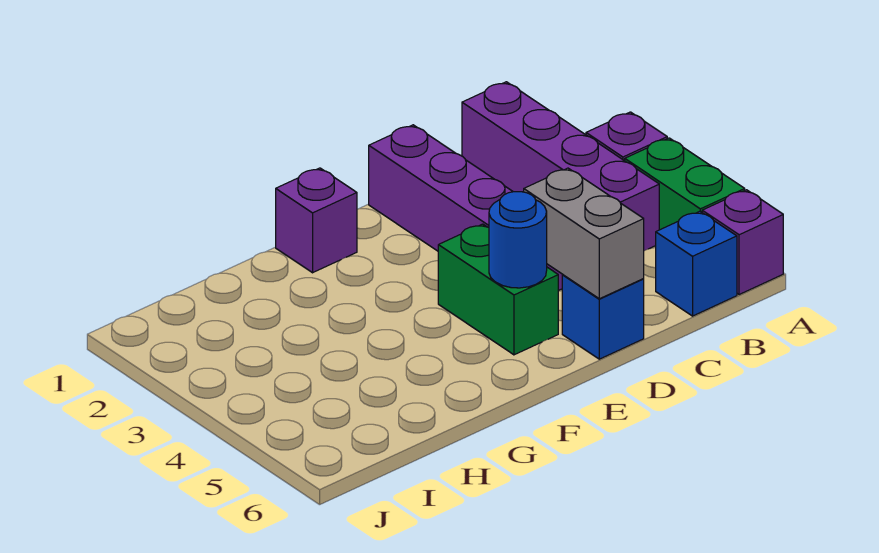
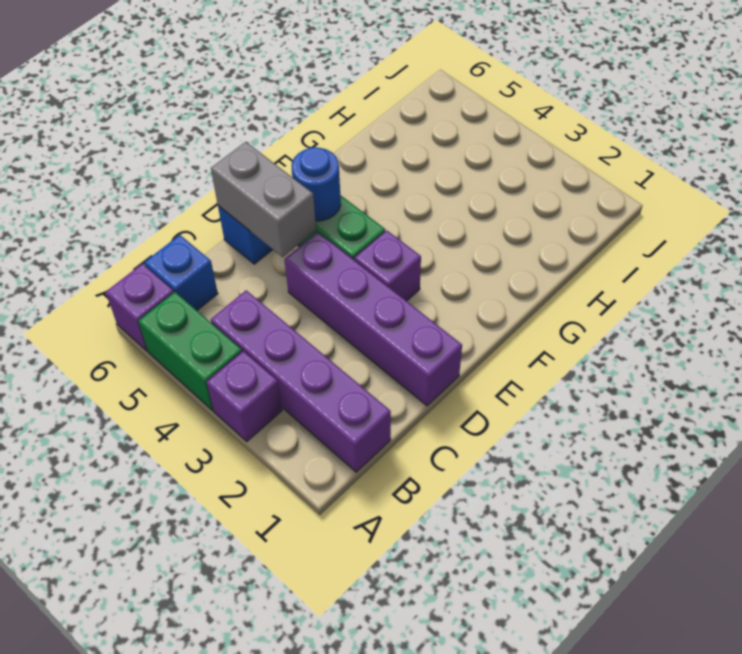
purple 1x1 brick [276,168,357,273] -> purple 1x1 brick moved to [354,231,421,301]

